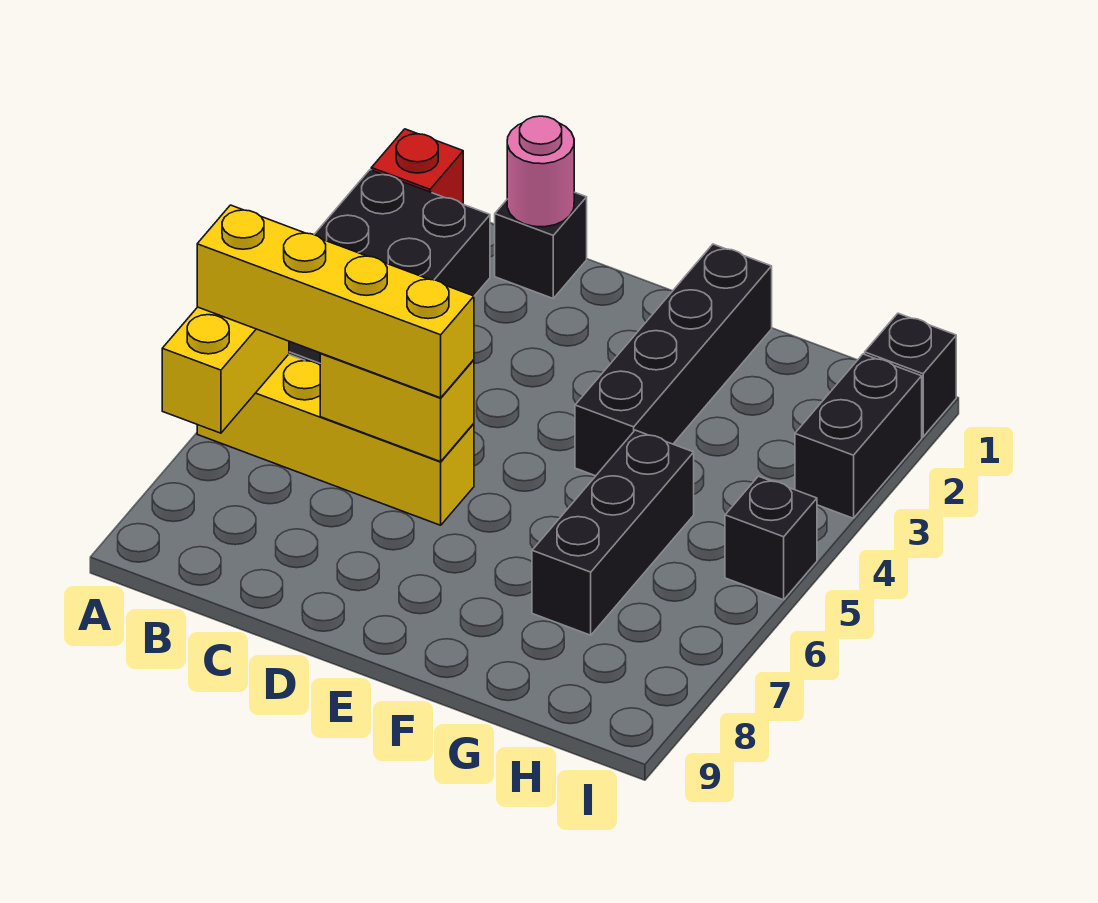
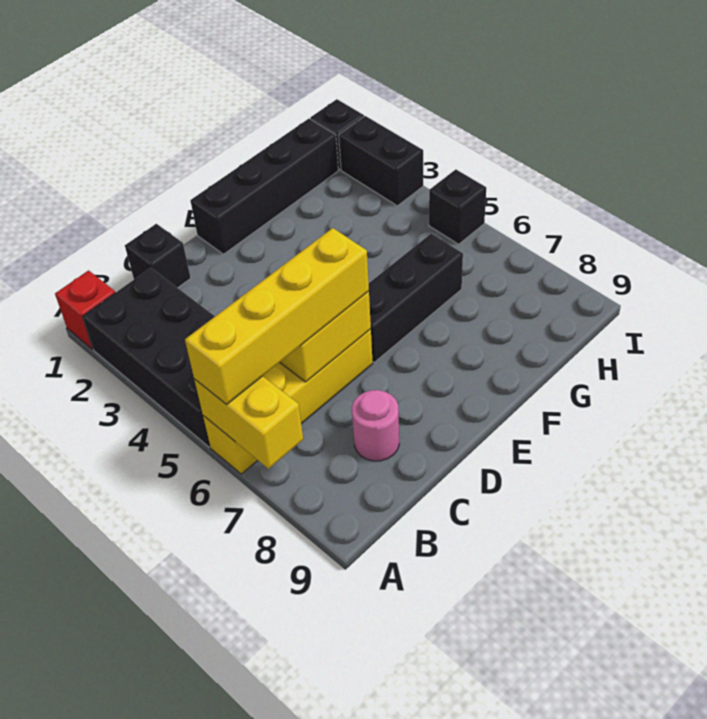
pink 1x1 round brick [507,116,574,227] -> pink 1x1 round brick moved to [352,390,399,461]
black 1x4 brick [575,244,772,476] -> black 1x4 brick turned to [190,119,338,254]
black 1x3 brick [532,430,694,635] -> black 1x3 brick turned to [369,234,463,362]

